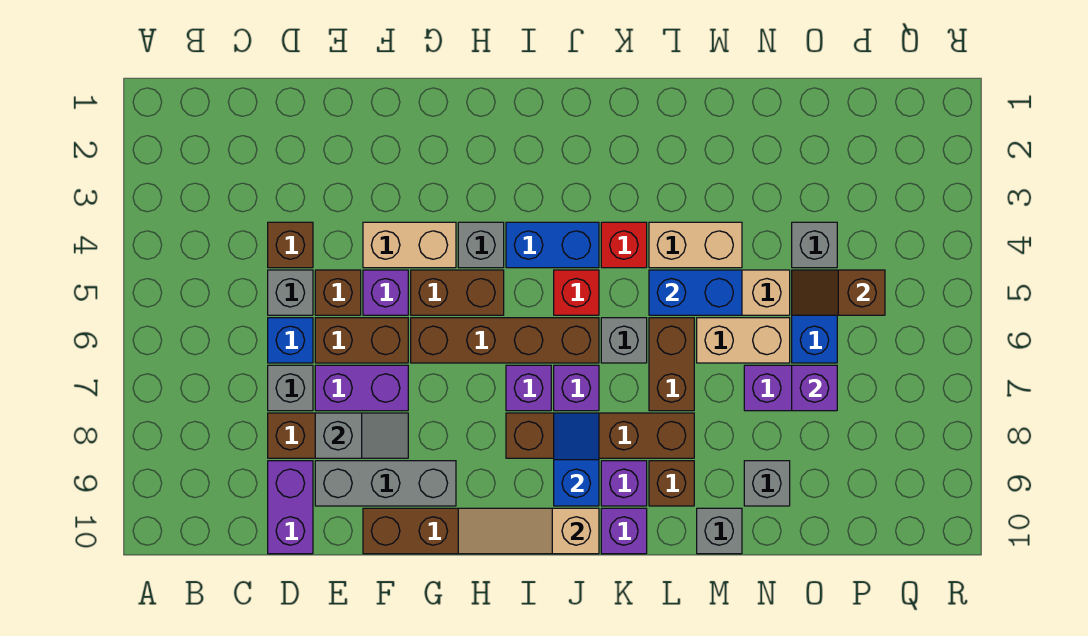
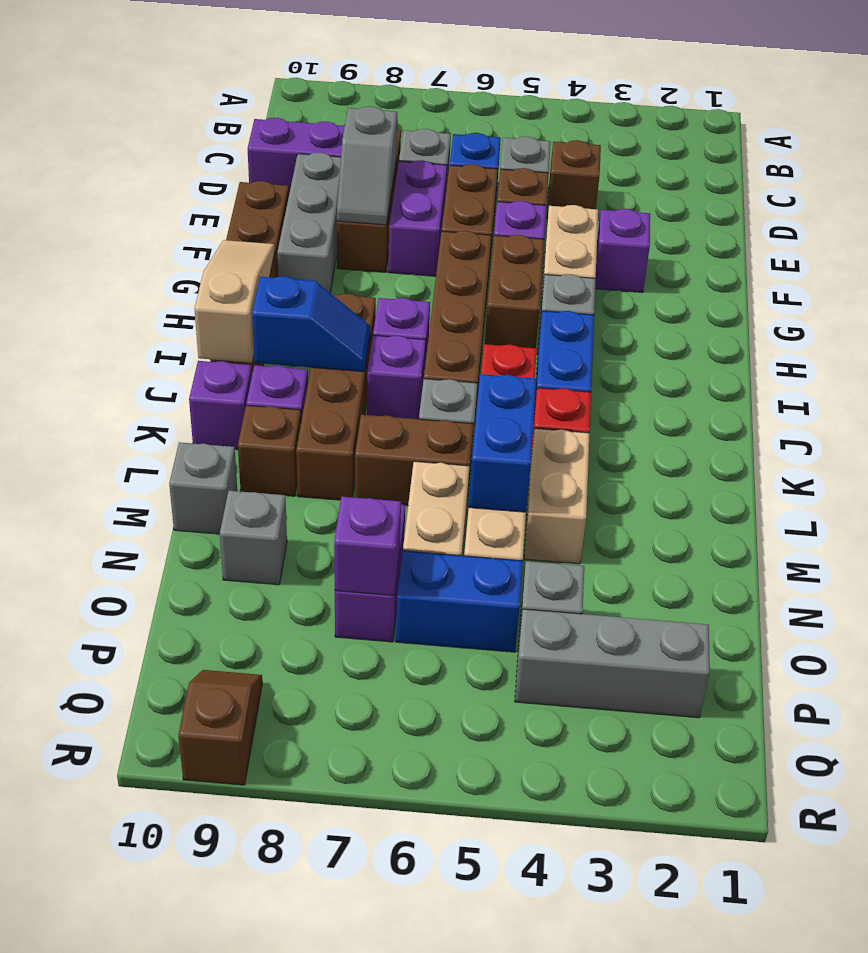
none -> purple 1x1 brick [595,209,650,293]
brown 1x2 slope [792,270,885,315] -> brown 1x2 slope moved to [178,670,262,785]
none -> grey 1x3 brick [515,609,710,718]

